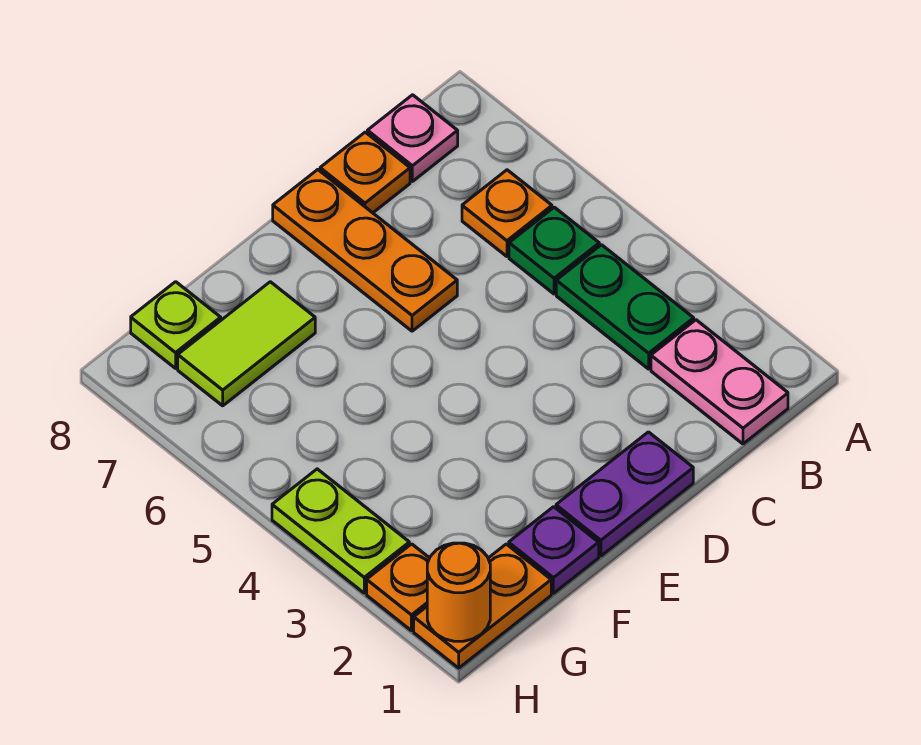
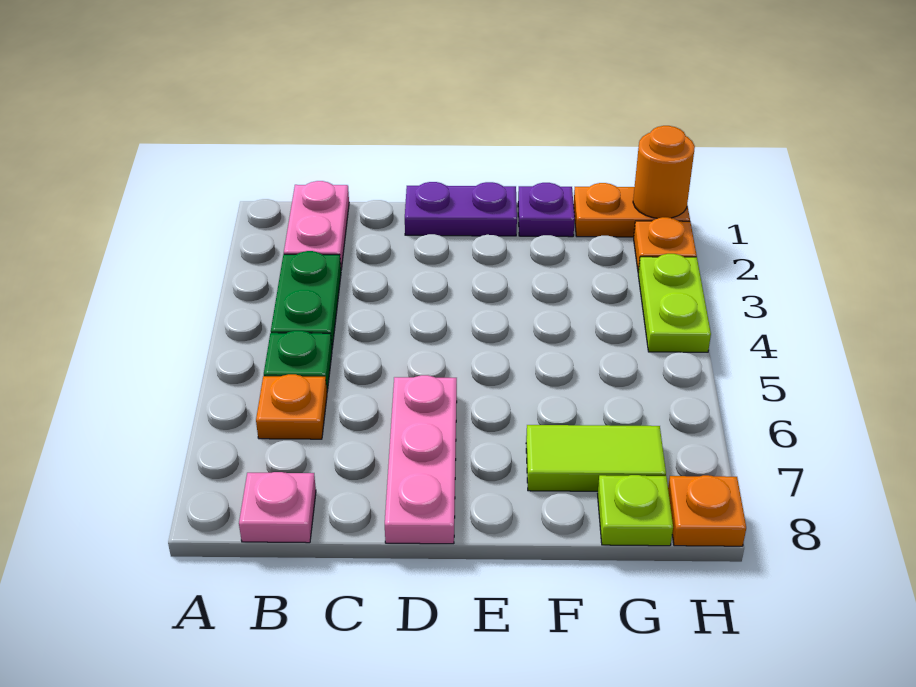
orange 1x1 plate [320,132,410,213] -> orange 1x1 plate moved to [668,475,746,546]
orange 1x3 plate [273,170,457,331] -> pink 1x3 plate [385,375,457,544]

